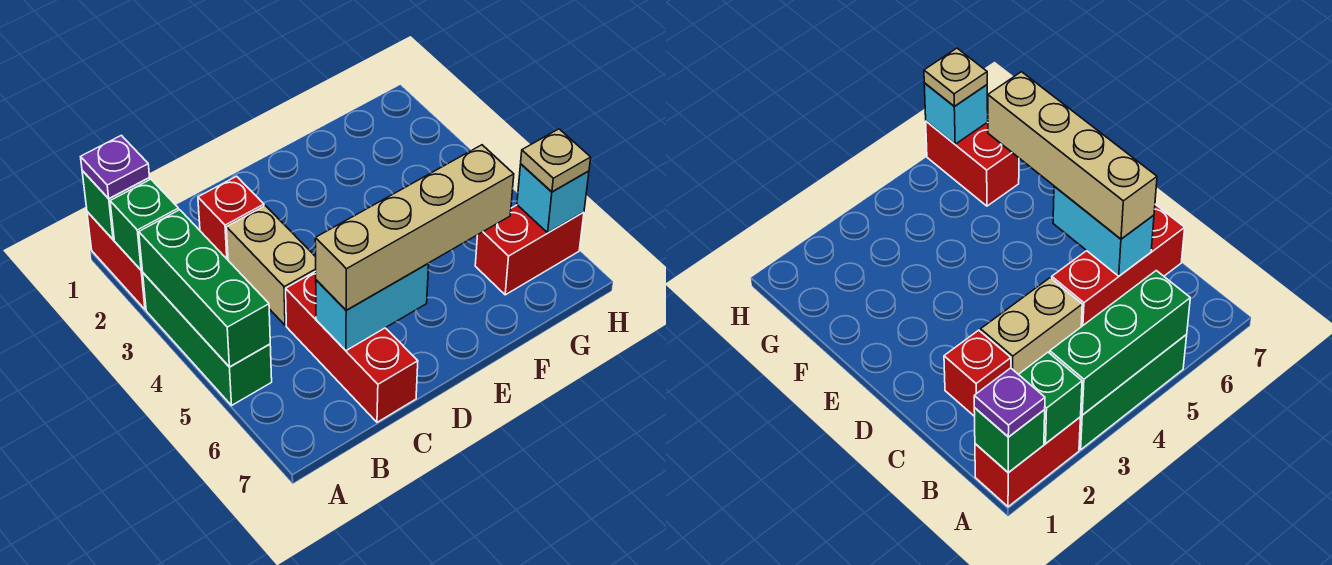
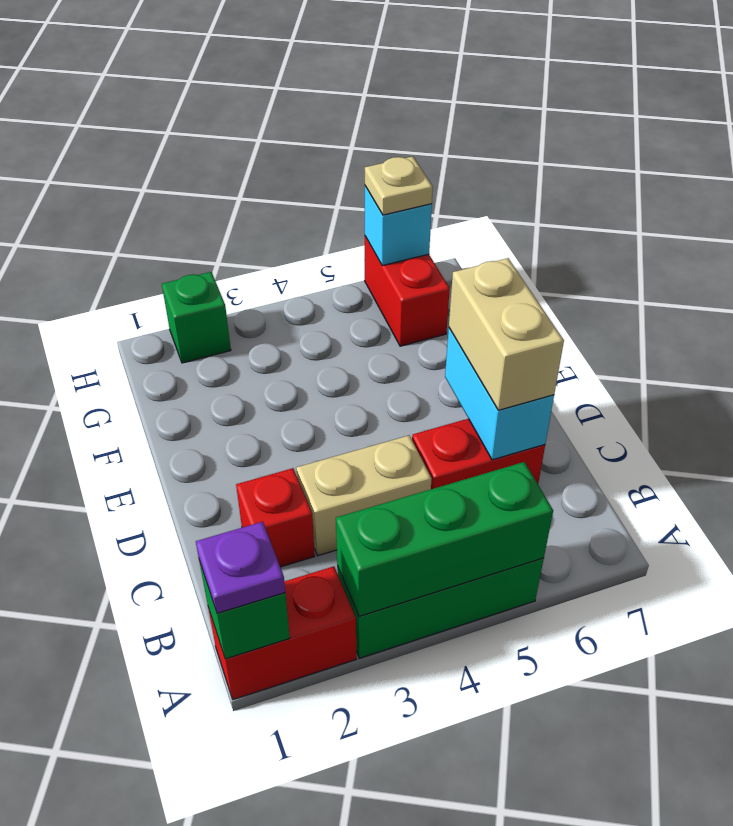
green 1x1 brick [110,179,179,270] -> green 1x1 brick moved to [162,272,231,363]
red 1x3 brick [286,271,418,422] -> red 1x2 brick [412,419,545,489]
tan 1x4 brick [315,145,514,310] -> tan 1x2 brick [449,258,564,410]

